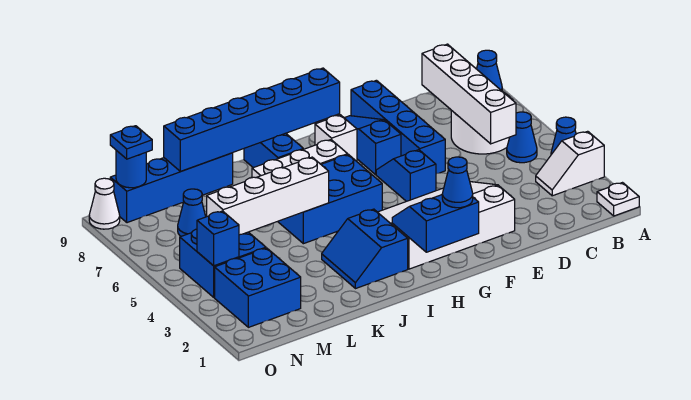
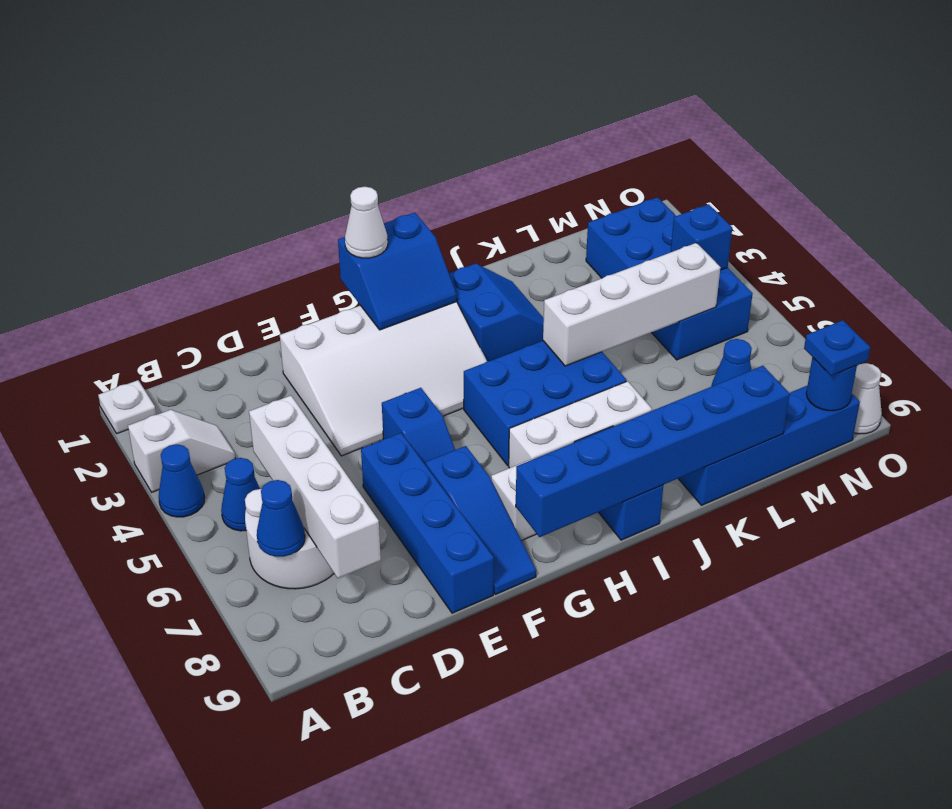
blue 1x1 cone [442,157,473,208] -> white 1x1 cone [345,187,388,258]

